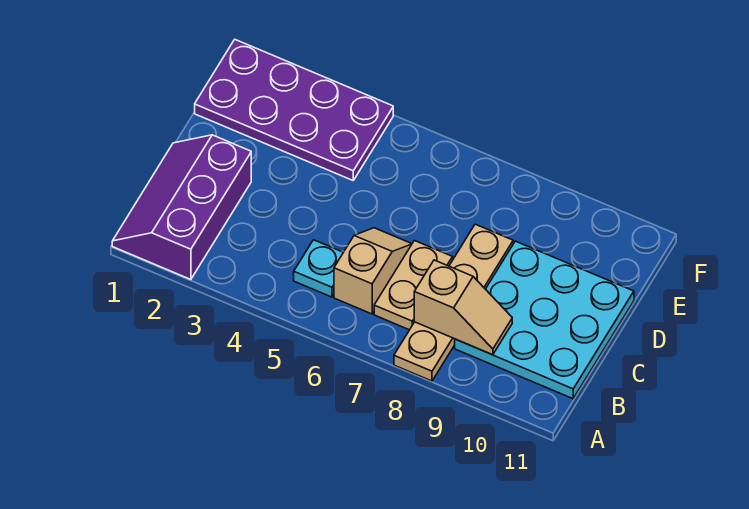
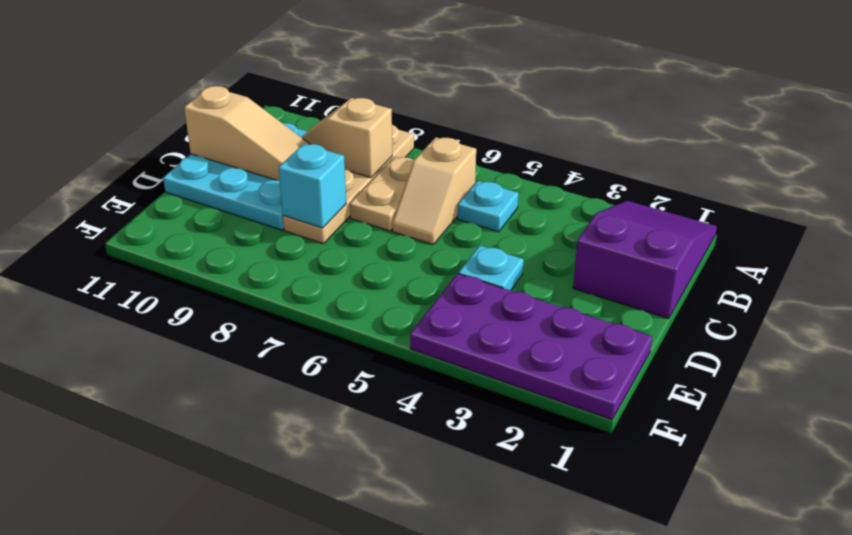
purple 2x3 slope [112,135,251,280] -> purple 2x3 slope turned to [573,201,717,319]
none -> tan 1x3 slope [184,86,309,181]
none -> cyan 1x1 plate [458,246,524,291]
none -> cyan 1x1 brick [279,144,346,228]

